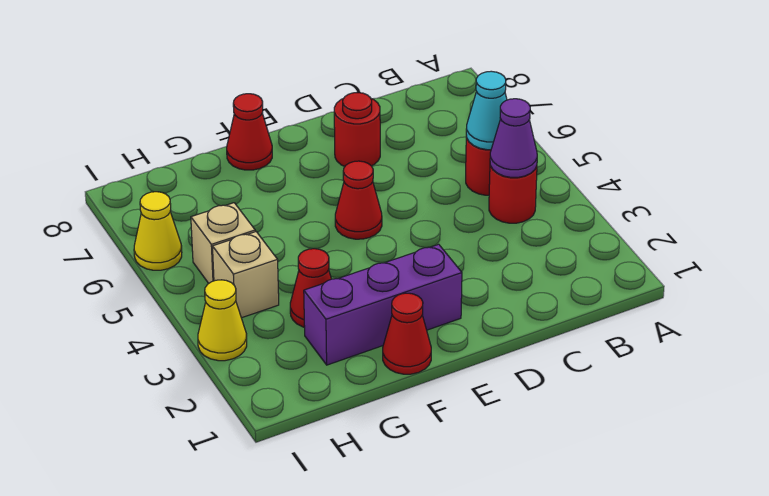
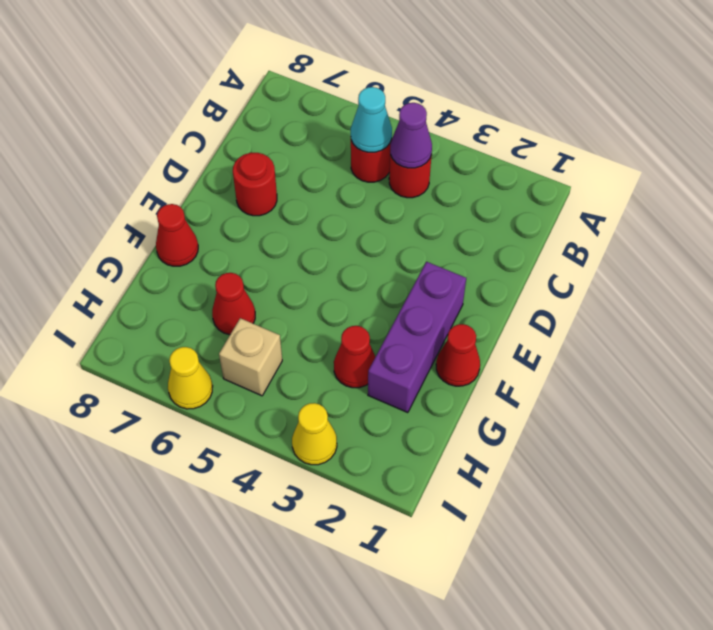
red 1x1 cone [335,161,382,239] -> red 1x1 cone moved to [212,273,255,335]
tan 1x1 brick [212,232,279,318] -> none

